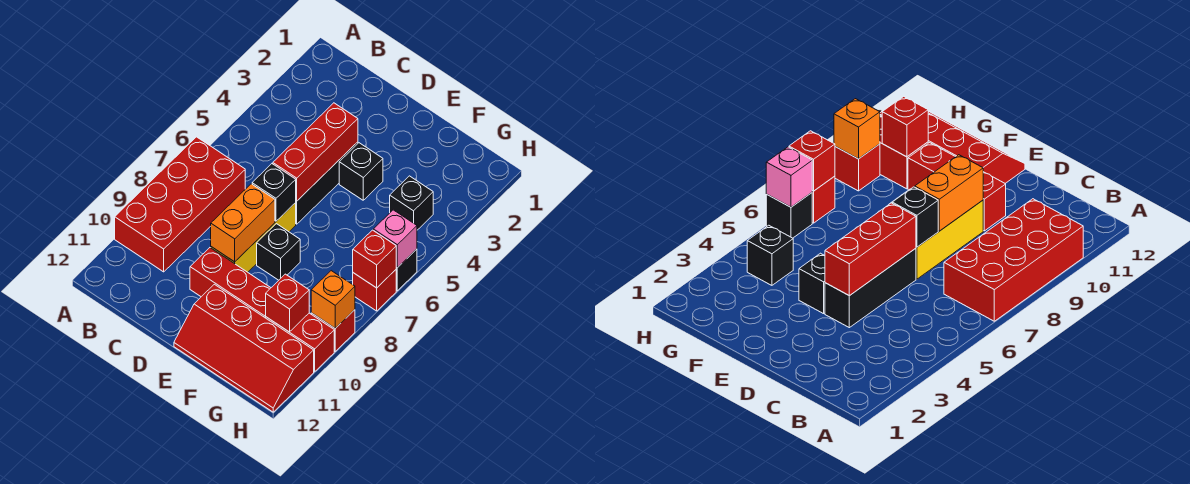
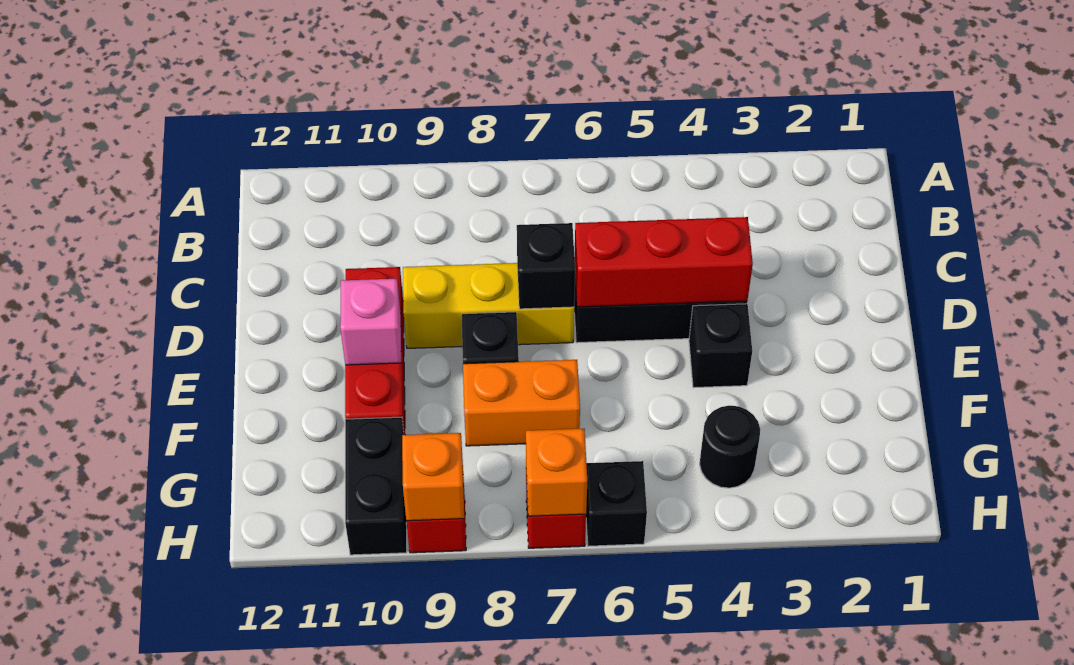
red 2x4 brick [115,137,245,272] -> none
orange 1x2 brick [211,184,275,262] -> orange 1x2 brick moved to [463,360,580,446]
red 2x4 slope [174,284,314,412] -> none
black 1x1 brick [390,176,433,230] -> black 1x1 round brick [700,406,760,488]
red 1x2 brick [266,313,334,372] -> black 1x2 brick [345,417,407,555]
red 1x1 brick [266,274,309,332] -> none
pink 1x1 brick [373,210,417,268] -> pink 1x1 brick moved to [340,279,401,365]
red 1x1 brick [353,230,396,288] -> orange 1x1 brick [526,429,587,516]

